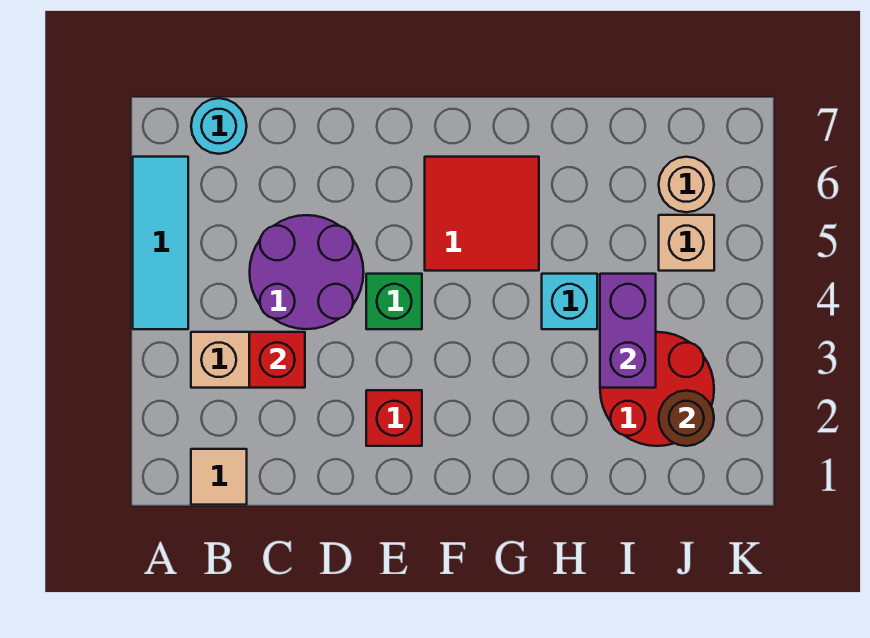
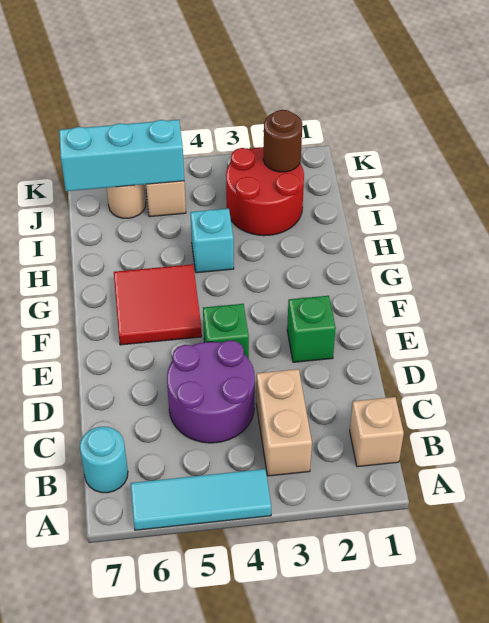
tan 1x1 tile [191,449,247,505] -> tan 1x1 brick [350,397,404,467]
red 1x1 brick [249,332,305,388] -> none
red 1x1 brick [366,390,422,446] -> green 1x1 brick [287,296,336,362]
purple 1x2 brick [600,274,656,388] -> none
none -> cyan 1x3 brick [59,120,184,191]

